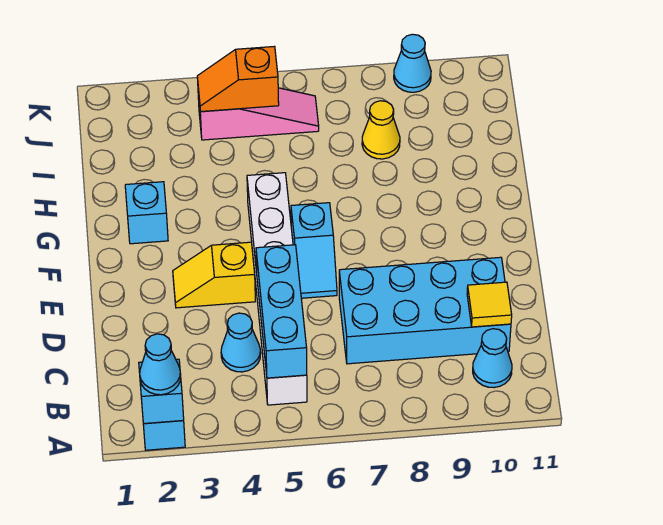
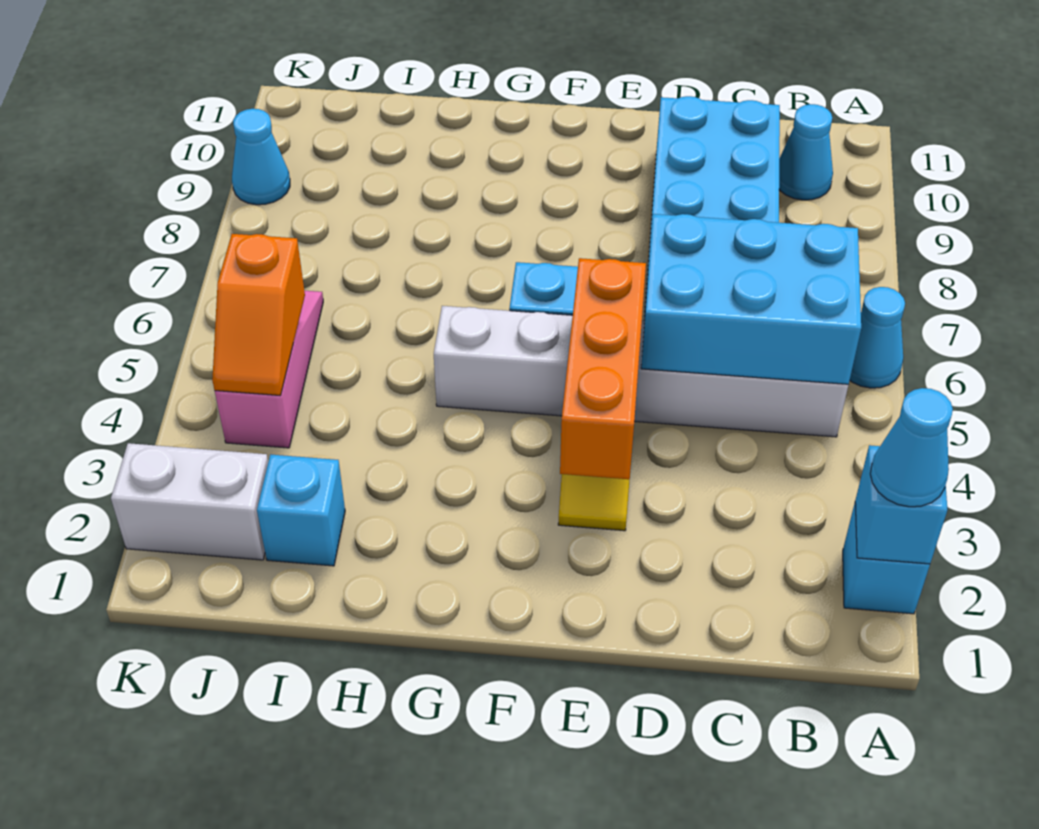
cyan 1x3 brick [256,245,307,378] -> cyan 2x3 brick [641,214,861,384]
cyan 1x1 cone [221,313,261,372] -> cyan 1x1 cone moved to [850,287,905,388]
yellow 1x1 tile [467,282,512,327] -> none
none -> orange 1x3 brick [560,258,646,479]
cyan 1x1 brick [125,182,168,244] -> cyan 1x1 brick moved to [257,455,345,566]
yellow 1x1 cone [362,101,400,159] -> none
none -> white 1x2 brick [111,443,268,560]

